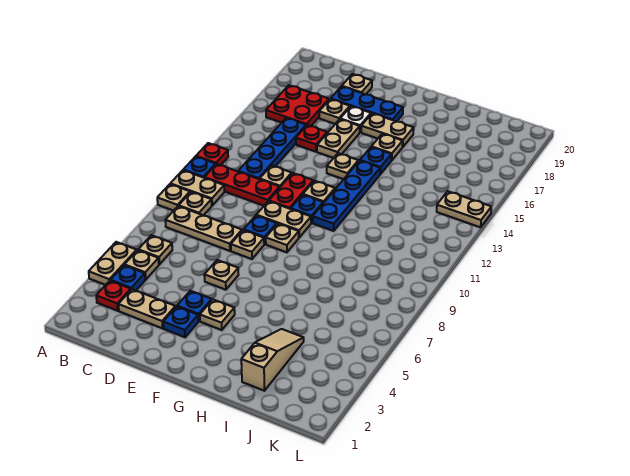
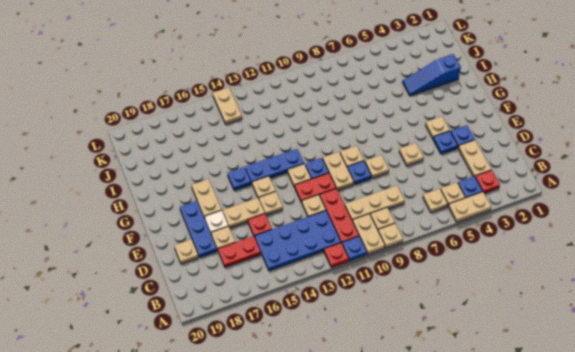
tan 1x3 plate [165,206,242,251] -> tan 1x3 plate turned to [345,186,405,221]
red 2x2 plate [266,85,329,126] -> red 1x2 plate [218,236,261,267]
blue 1x4 plate [238,118,306,179] -> blue 2x4 plate [255,211,341,271]
blue 1x4 plate [313,161,380,231] -> blue 1x3 plate [245,149,304,184]
tan 1x1 plate [371,134,403,160] -> tan 1x1 plate moved to [259,192,283,216]
tan 1x3 slope [241,329,304,391] -> blue 1x3 slope [403,54,461,96]

